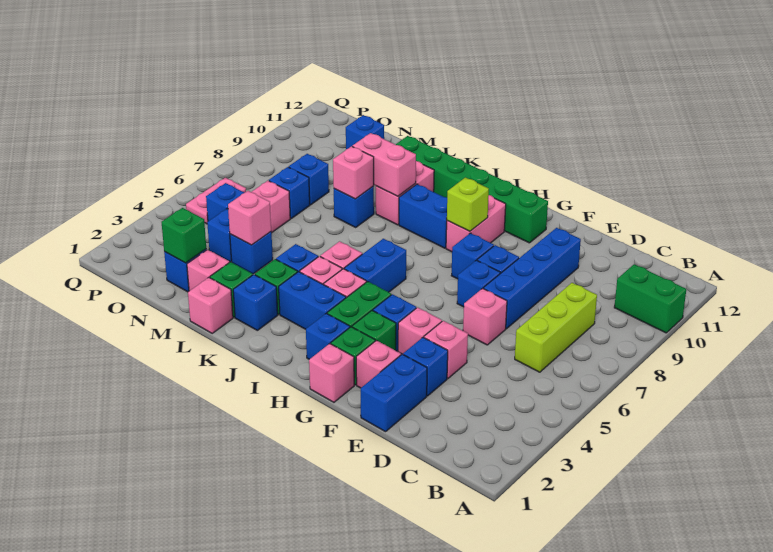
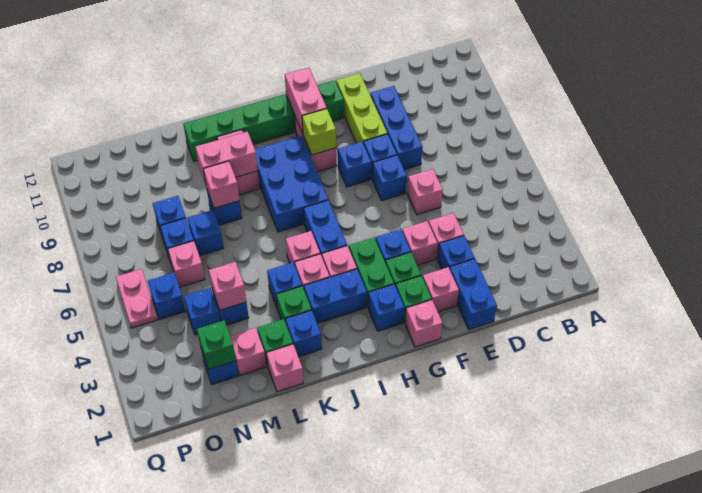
green 1x2 brick [614,264,686,333] -> none
lime 1x3 brick [515,283,597,372] -> lime 1x3 brick moved to [336,73,387,143]
blue 1x4 brick [483,228,581,329] -> blue 1x3 brick [370,86,422,170]
none -> pink 1x2 brick [285,68,327,133]
blue 1x2 brick [399,184,447,248] -> blue 2x3 brick [255,136,328,232]
blue 1x1 brick [346,115,384,149] -> blue 1x1 brick moved to [188,210,223,256]

